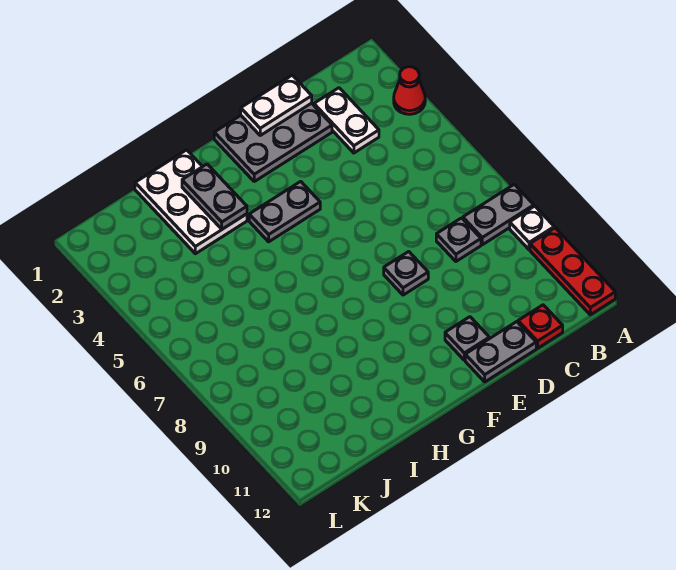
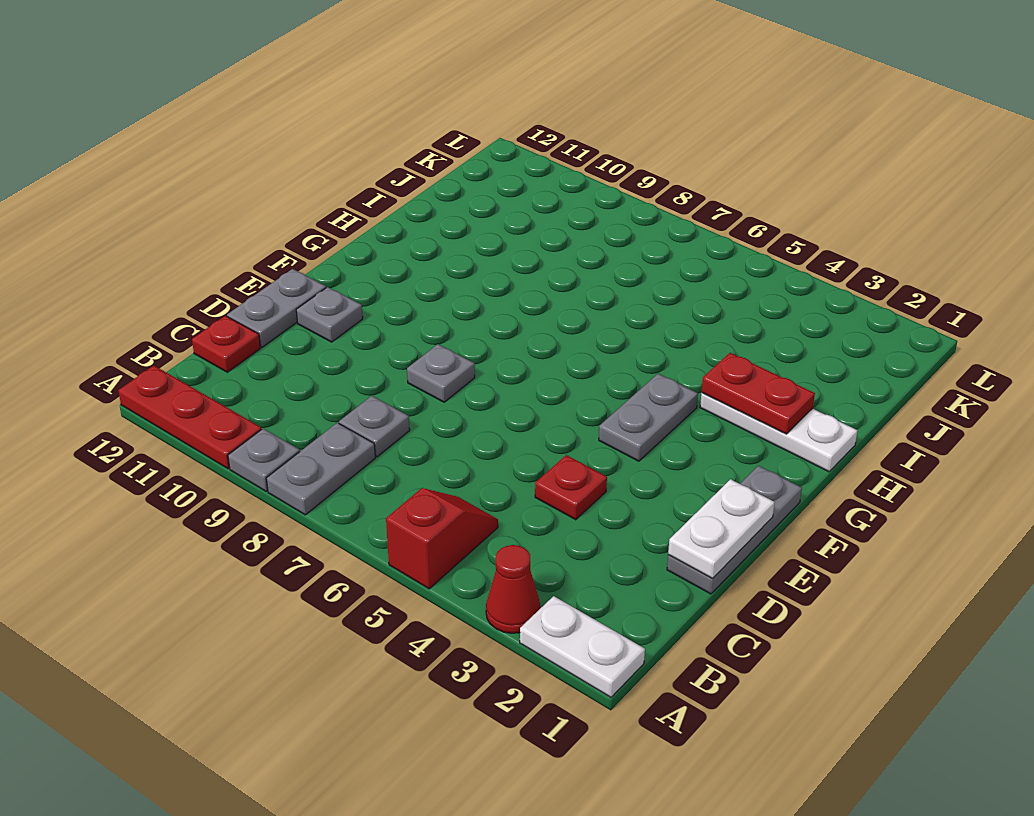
none -> red 1x2 slope [386,488,498,589]
white 1x1 plate [510,206,554,250] -> grey 1x1 plate [228,429,300,491]
white 1x2 plate [314,88,379,153] -> white 1x2 plate moved to [520,596,645,697]
grey 2x3 plate [214,103,332,181] -> grey 1x3 plate [667,466,802,594]
none -> red 1x1 plate [535,455,607,520]
white 2x3 plate [135,150,247,254] -> white 1x3 plate [700,393,858,472]
grey 1x2 plate [182,164,247,229] -> red 1x2 plate [702,353,815,434]

